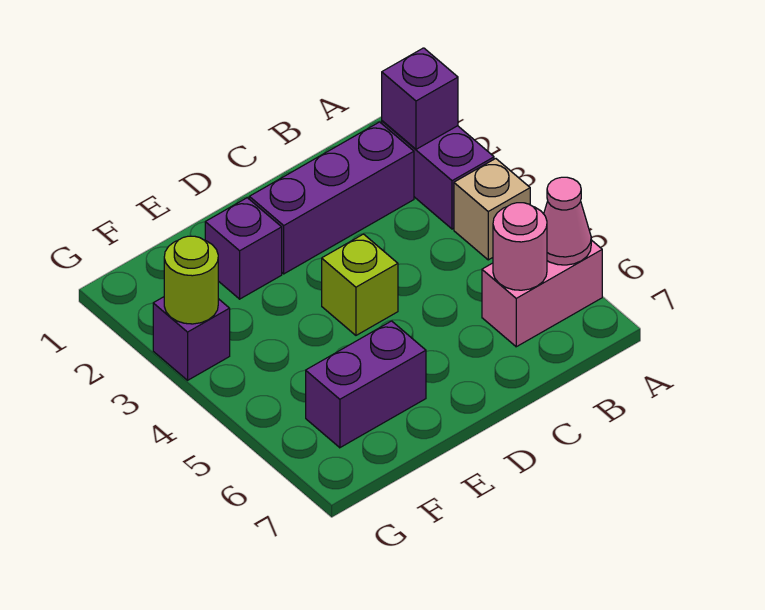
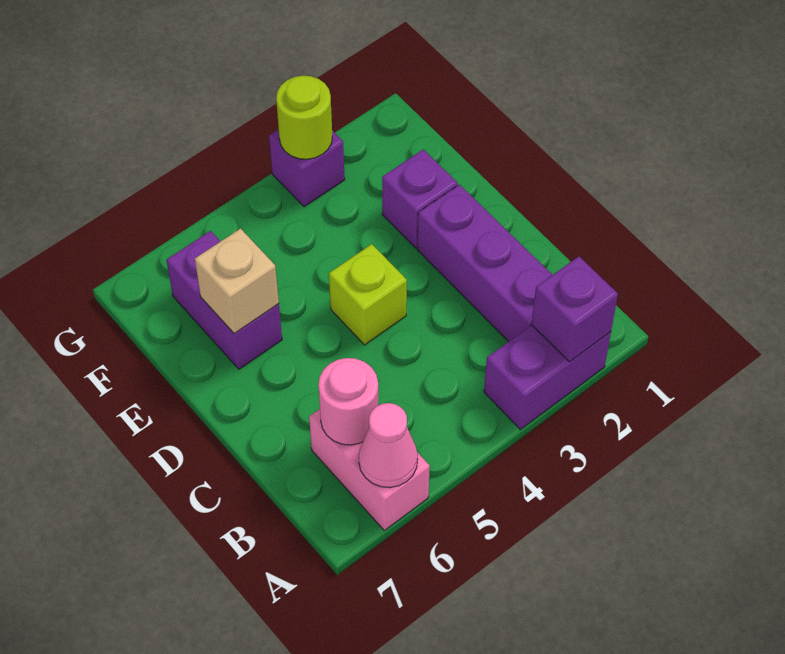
tan 1x1 brick [454,159,530,260] -> tan 1x1 brick moved to [195,229,279,334]

